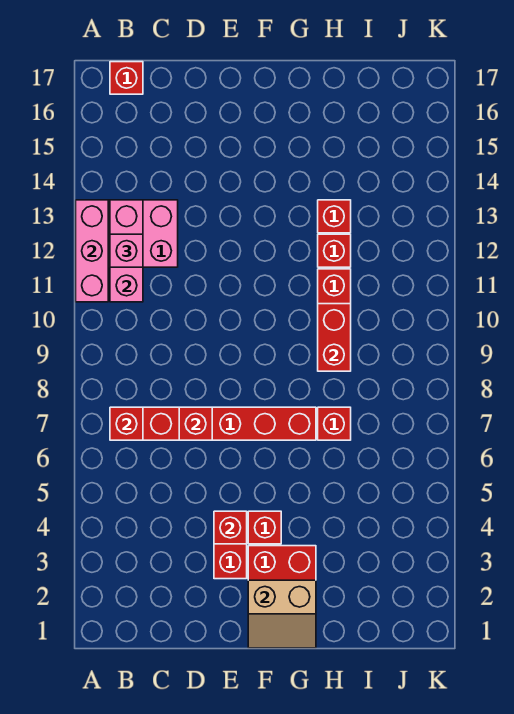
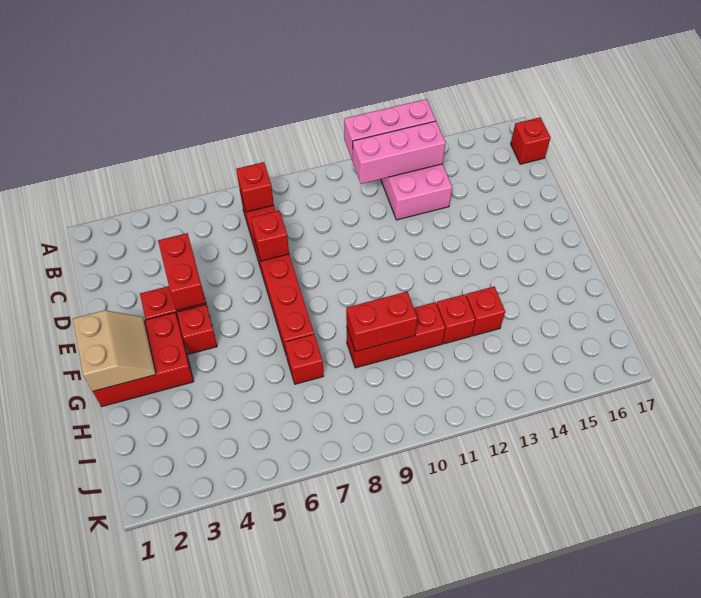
pink 1x1 brick [110,234,143,267] -> none
red 1x1 brick [214,511,247,544] -> red 1x2 brick [158,233,206,311]
tan 2x2 slope [248,580,316,648] -> tan 2x2 slope turned to [73,310,156,391]

